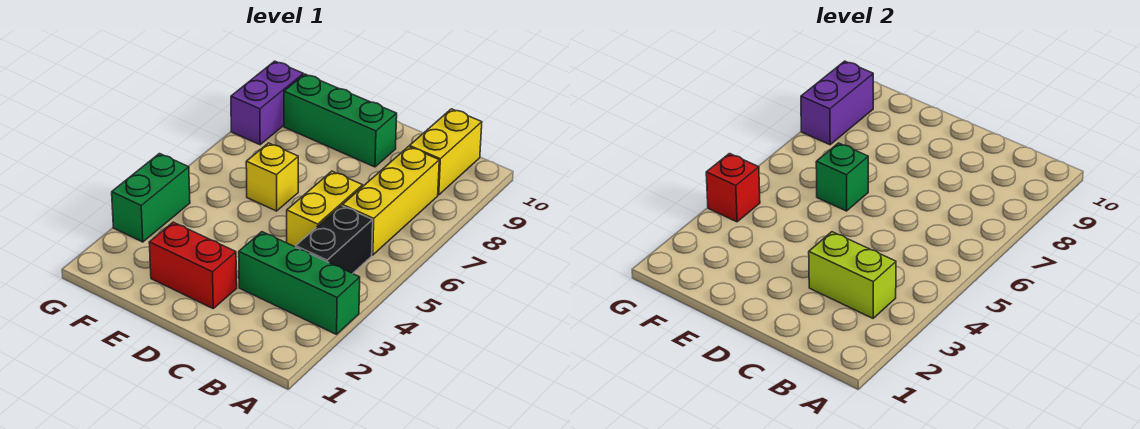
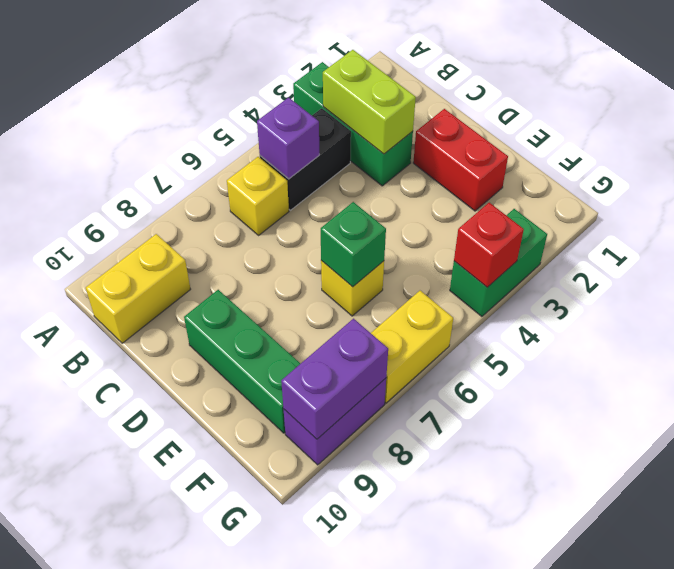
none -> purple 1x1 brick [257,97,319,179]
yellow 1x3 brick [342,147,439,255] -> yellow 1x1 brick [227,157,289,235]
yellow 1x2 brick [287,171,363,247] -> yellow 1x2 brick moved to [371,291,453,403]

